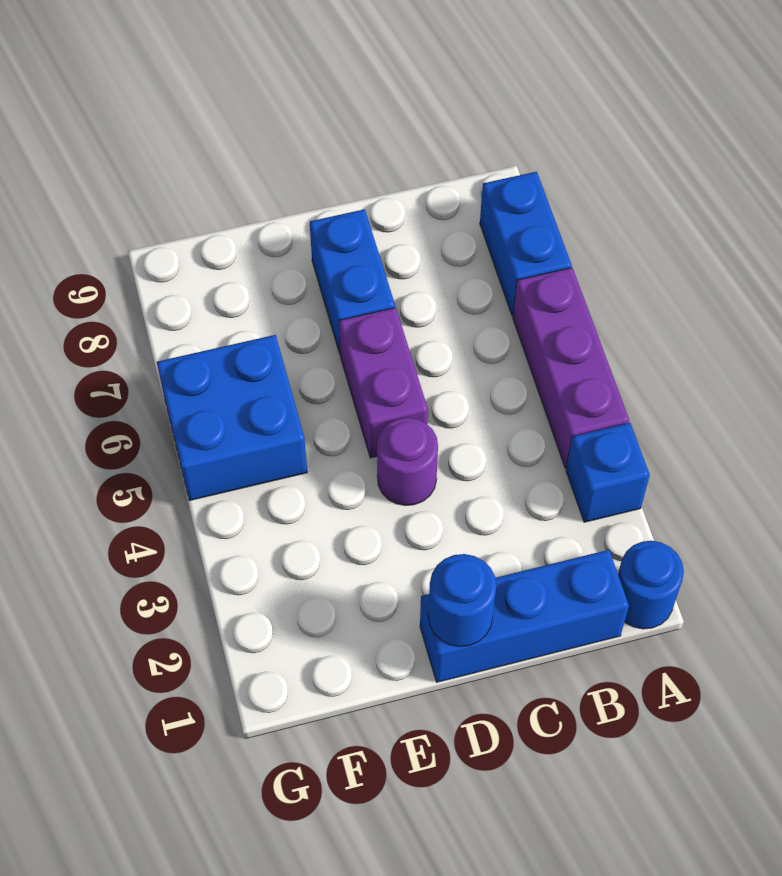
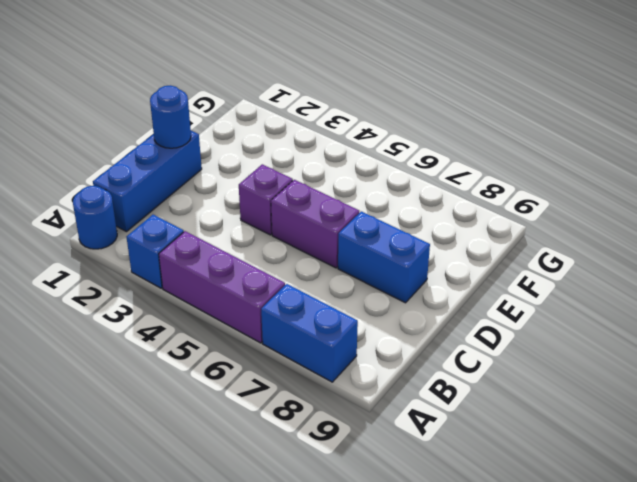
purple 1x1 round brick [377,418,438,506] -> purple 1x1 brick [239,164,293,235]
blue 2x2 brick [157,335,307,501] -> none

